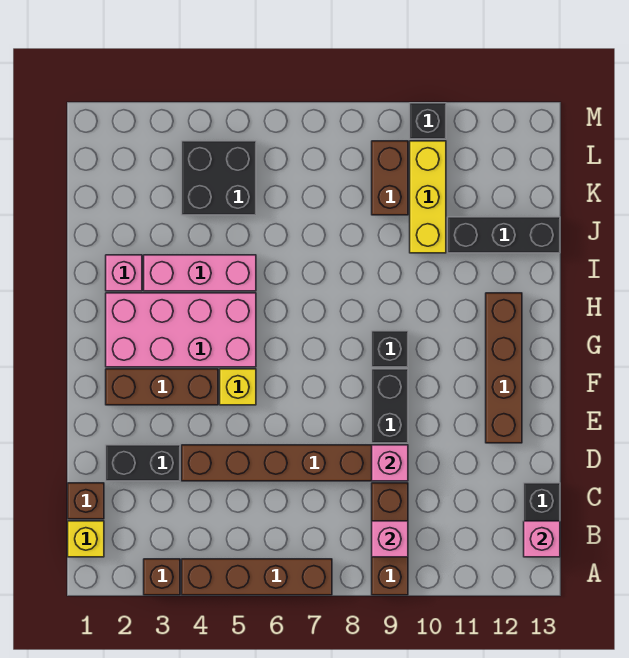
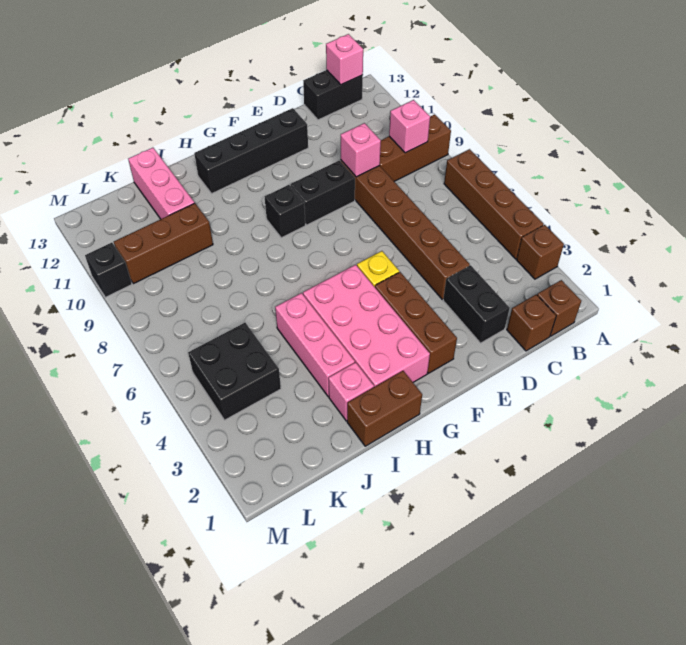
yellow 1x1 brick [68,521,104,557] -> brown 1x1 brick [537,280,581,336]
brown 1x4 brick [486,293,522,443] -> black 1x4 brick [194,108,308,194]
yellow 1x3 brick [410,141,446,253] -> brown 1x3 brick [114,203,213,284]
black 1x3 brick [448,217,560,253] -> pink 1x3 brick [128,148,194,219]
brown 1x2 brick [372,141,408,215] -> brown 1x2 brick moved to [347,371,422,446]

